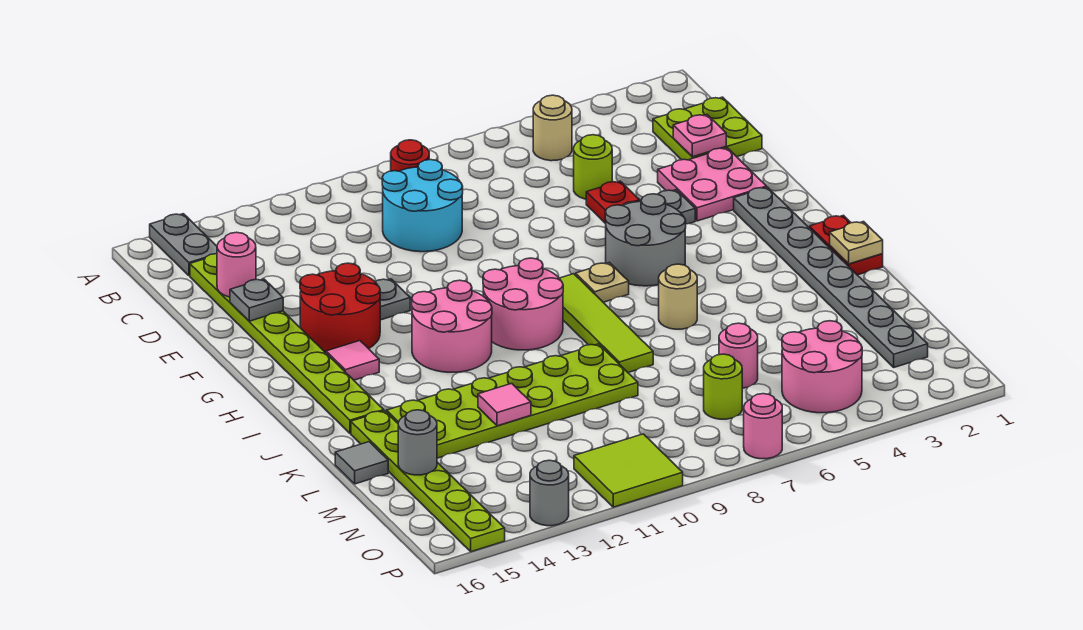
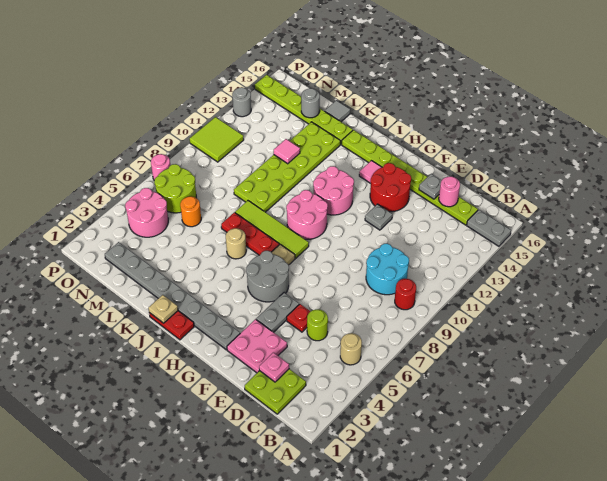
none -> red 1x3 plate [221,212,279,255]
pink 1x1 round brick [719,323,758,388] -> orange 1x1 round brick [180,197,201,227]
lime 1x1 round brick [704,354,742,419] -> lime 2x2 round brick [154,164,196,213]

